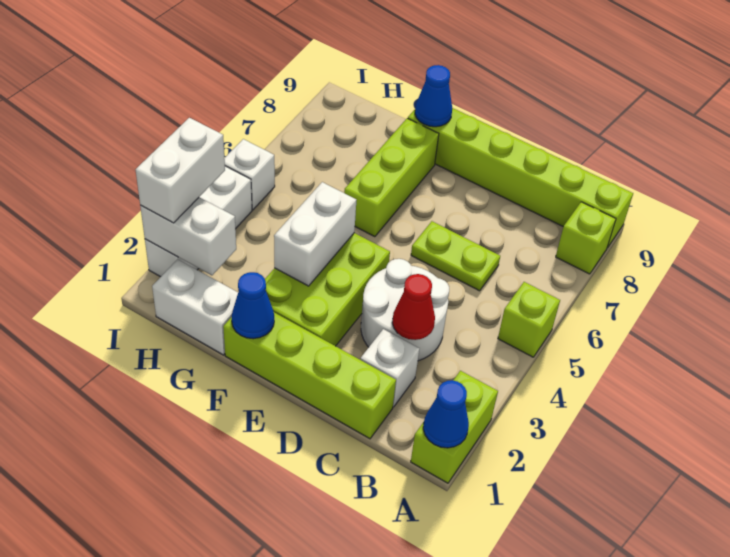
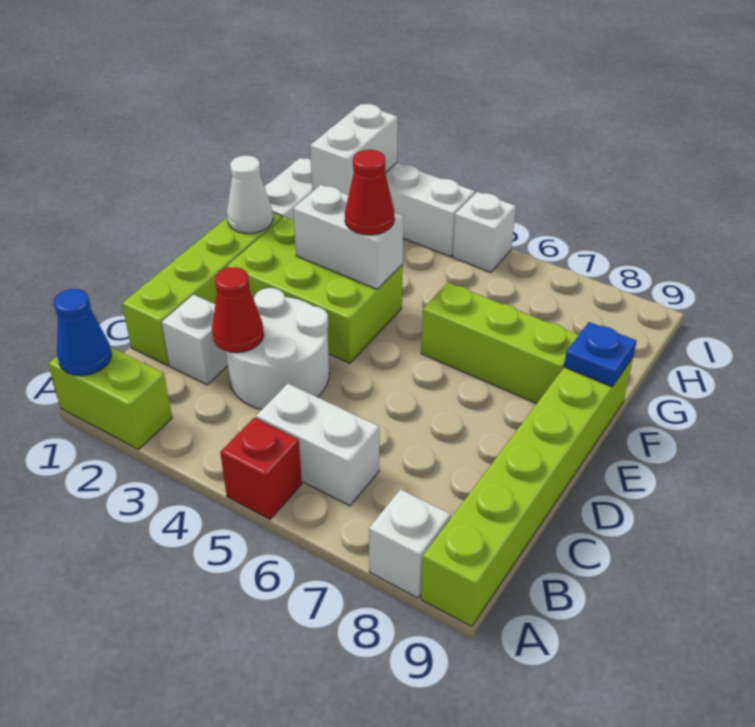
lime 1x1 brick [498,282,560,357] -> red 1x1 brick [220,418,302,519]
lime 1x1 brick [556,202,616,274] -> white 1x1 brick [369,489,451,598]
lime 1x2 plate [411,221,500,291] -> none
blue 1x1 cone [232,272,274,339] -> white 1x1 cone [227,155,273,233]
none -> red 1x1 cone [345,150,394,235]
blue 1x1 cone [415,65,452,127] -> blue 1x1 plate [564,322,637,387]
white 1x2 brick [136,118,225,223] -> white 1x2 brick moved to [256,384,379,506]

